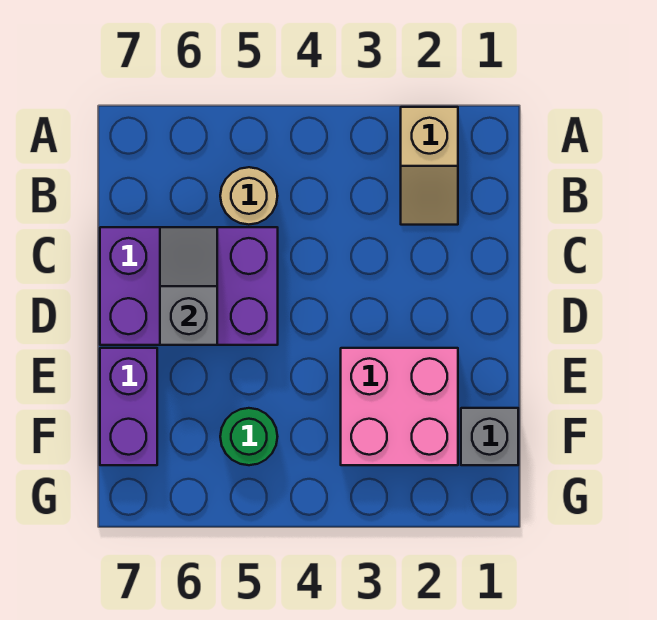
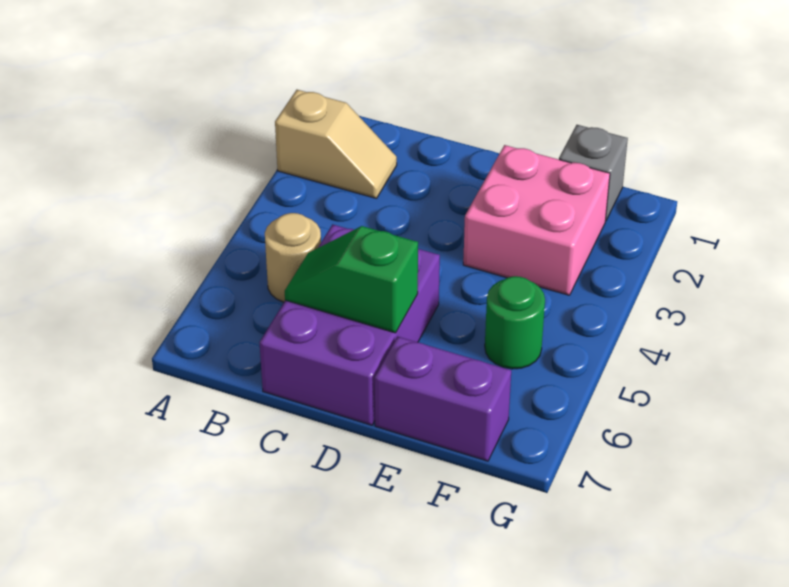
grey 1x2 slope [160,227,217,345] -> green 1x2 slope [285,226,418,333]

